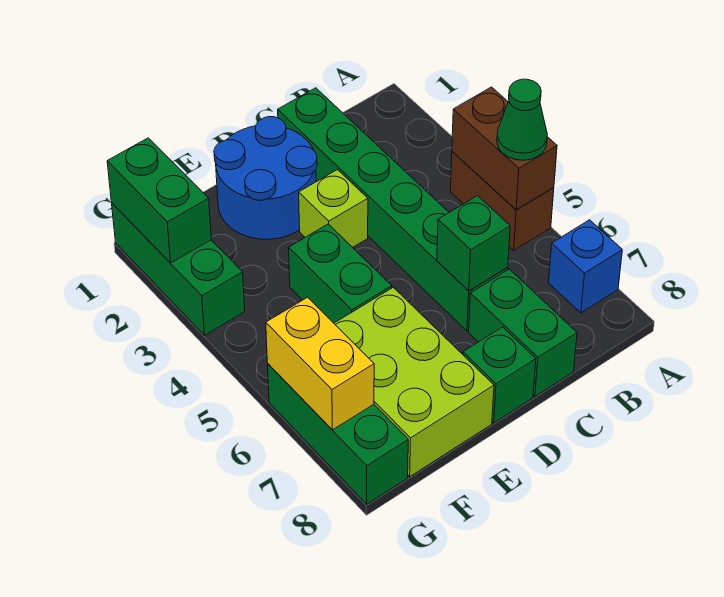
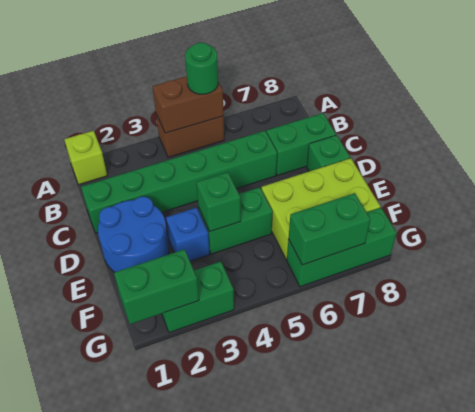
green 1x1 cone [497,79,547,160] -> green 1x1 round brick [185,43,218,94]
blue 1x1 brick [549,220,622,313] -> blue 1x1 brick moved to [166,207,210,261]
green 1x1 brick [437,196,510,291] -> green 1x1 brick moved to [197,172,241,232]
lime 1x1 brick [299,170,368,247] -> lime 1x1 brick moved to [64,131,107,184]
green 1x3 brick [112,203,245,335] -> green 1x2 brick [162,262,234,333]
yellow 1x2 brick [266,297,374,430] -> green 1x2 brick [289,193,370,265]

